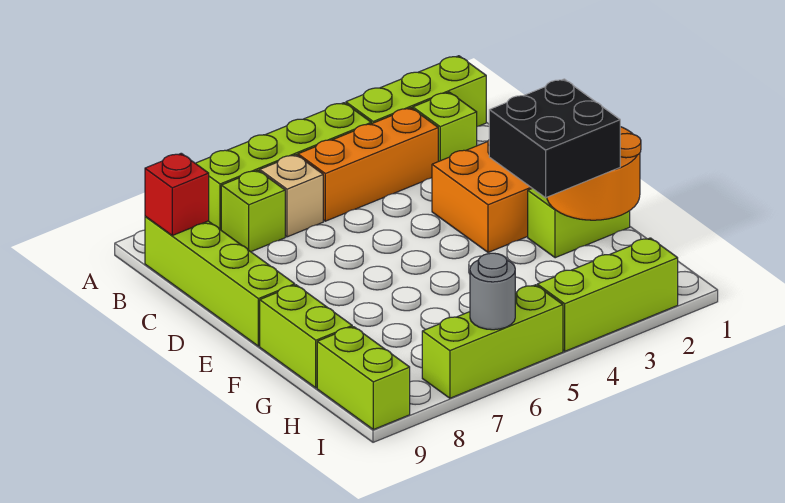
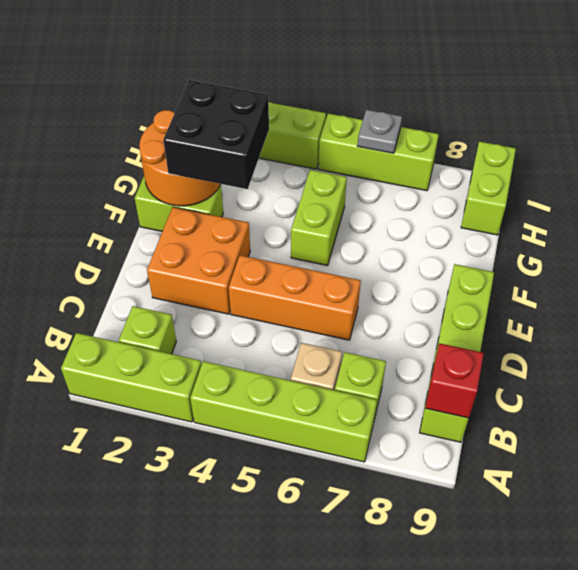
orange 1x3 brick [298,108,438,221] -> orange 1x3 brick moved to [229,255,361,340]
lime 1x2 brick [260,285,352,388] -> lime 1x2 brick moved to [291,170,347,265]
grey 1x1 round brick [470,253,515,330] -> grey 1x1 plate [358,110,402,153]

